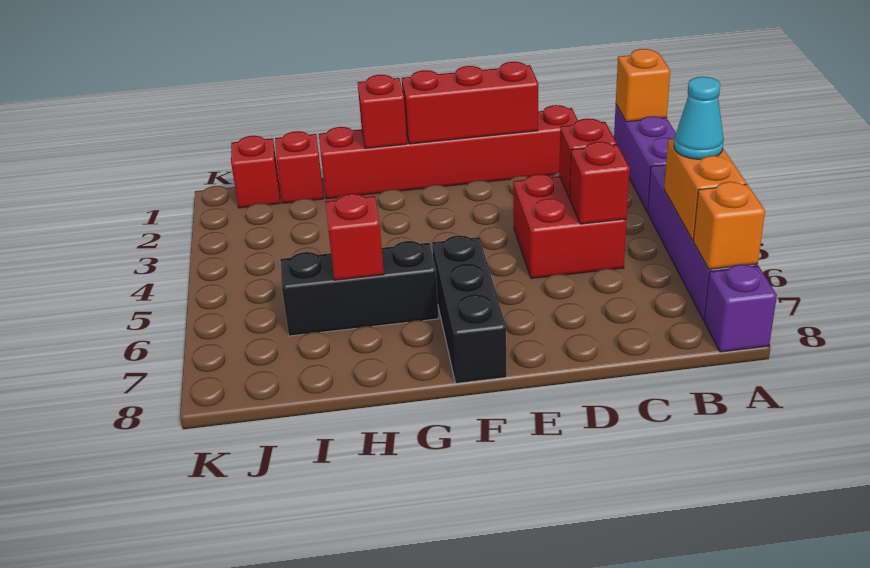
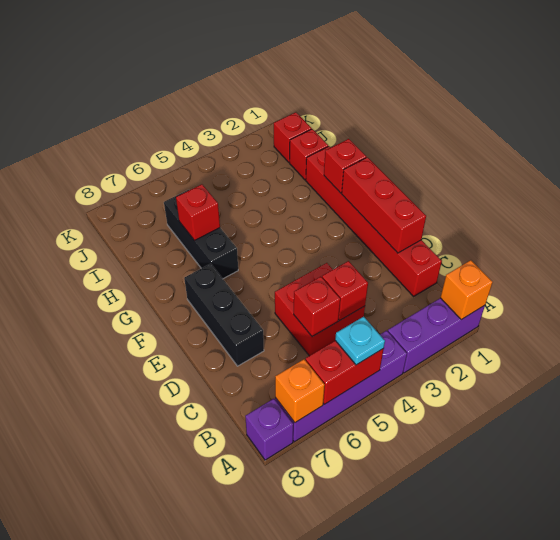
orange 1x2 brick [664,139,747,240] -> red 1x2 brick [306,341,384,404]
cyan 1x1 cone [674,77,724,159] -> cyan 1x1 plate [335,317,385,365]
black 1x3 brick [432,235,507,383] -> black 1x3 brick turned to [184,264,264,366]

